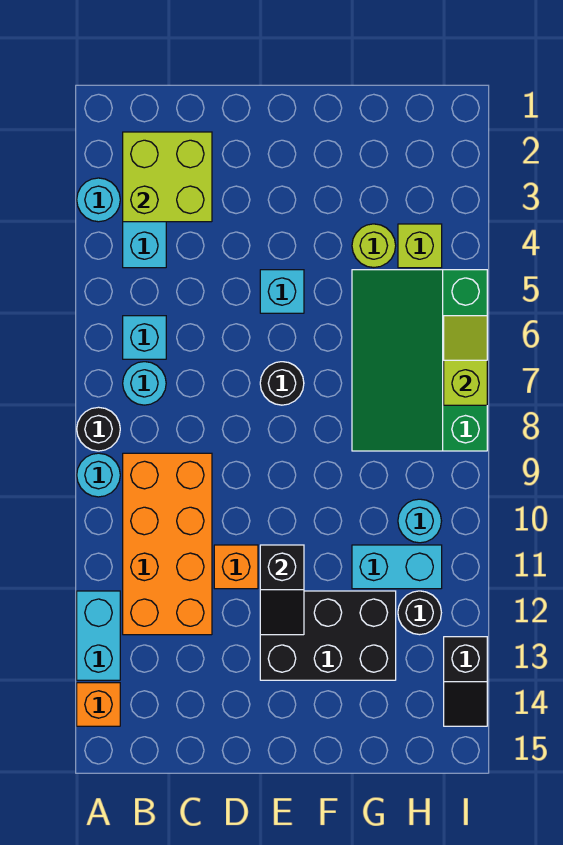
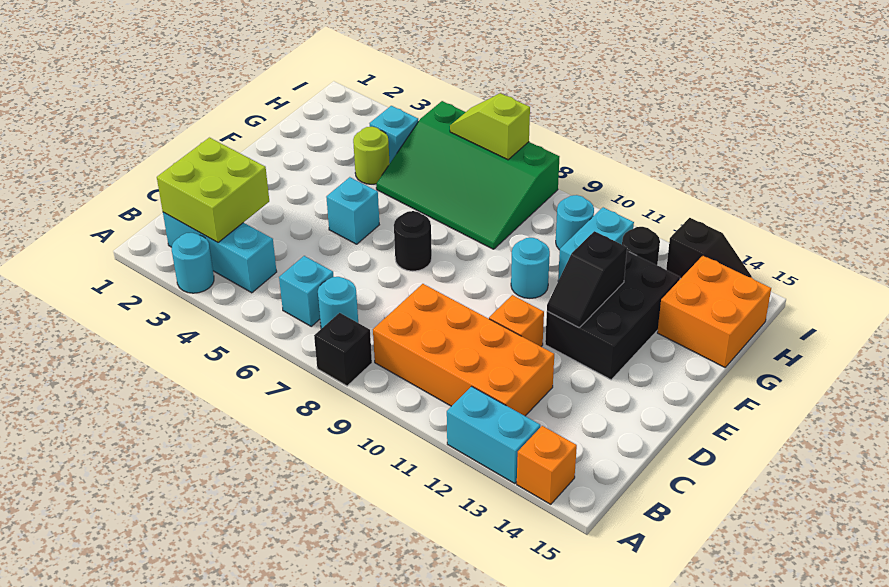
black 1x1 round brick [77,407,120,451] -> black 1x1 brick [314,313,372,386]
cyan 1x1 round brick [77,453,120,497] -> cyan 1x1 round brick moved to [511,238,550,298]
black 1x2 slope [260,545,304,635] -> black 1x2 slope turned to [547,231,627,328]
none -> orange 2x2 brick [657,255,771,367]
lime 1x1 brick [398,224,442,268] -> cyan 1x1 brick [369,106,418,163]

